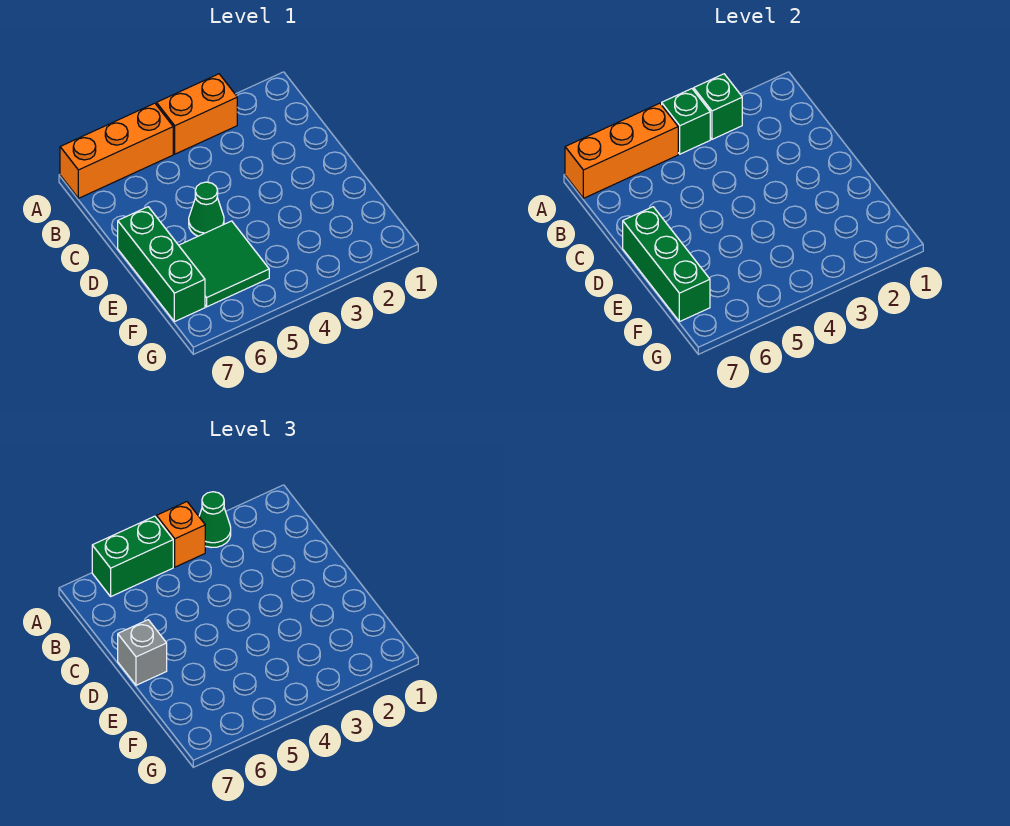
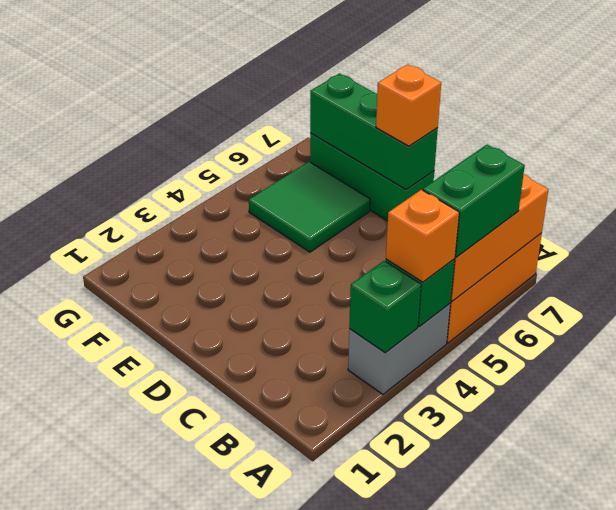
orange 1x2 brick [157,74,237,154] -> grey 1x2 brick [348,304,450,394]
green 1x1 cone [199,492,231,548] -> none
green 1x1 cone [189,182,224,236] -> none
grey 1x1 brick [118,620,167,685] -> orange 1x1 brick [376,64,441,146]

